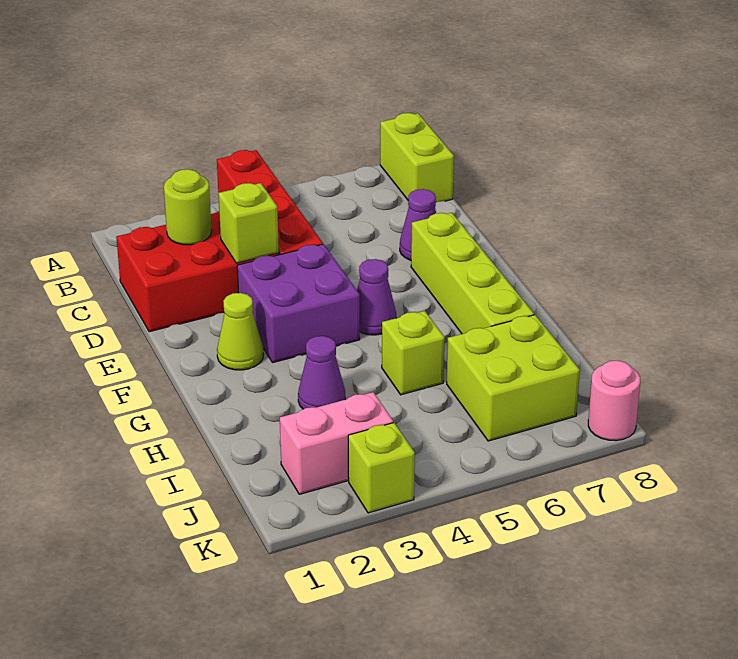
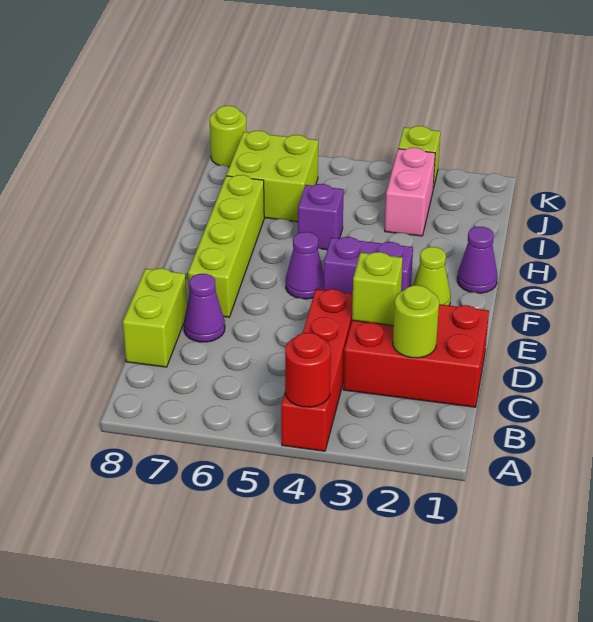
none -> red 1x1 round brick [285,333,331,407]
lime 1x2 brick [380,113,454,202] -> lime 1x2 brick moved to [123,268,187,367]
purple 2x2 brick [237,244,360,363] -> purple 1x2 brick [324,237,413,294]
purple 1x1 cone [298,336,345,409] -> purple 1x1 cone moved to [457,227,497,293]
lime 1x1 brick [382,311,445,395] -> purple 1x1 brick [298,184,344,250]
pink 1x2 brick [280,392,393,494] -> pink 1x2 brick turned to [385,148,435,236]
pink 1x1 round brick [588,360,640,441] -> lime 1x1 round brick [210,106,247,167]

